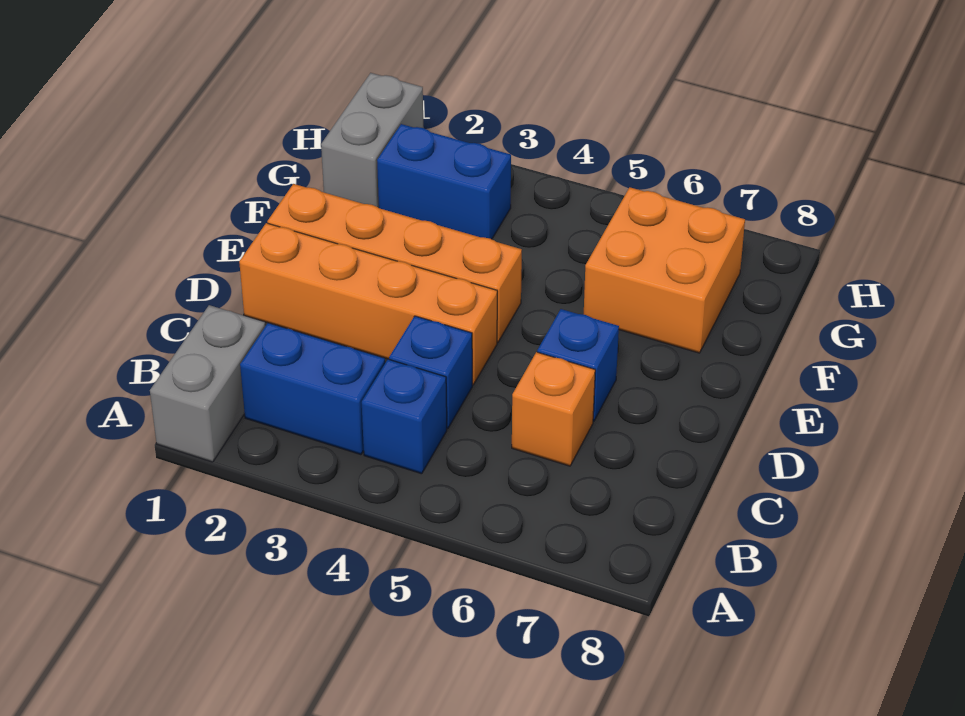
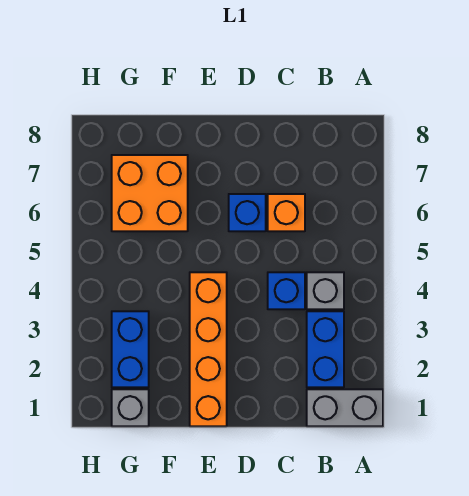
blue 1x1 brick [362,359,447,474] -> grey 1x1 brick [307,272,344,309]
orange 1x4 brick [239,223,497,385] -> none
grey 1x2 brick [321,73,424,208] -> grey 1x1 brick [112,389,149,426]

